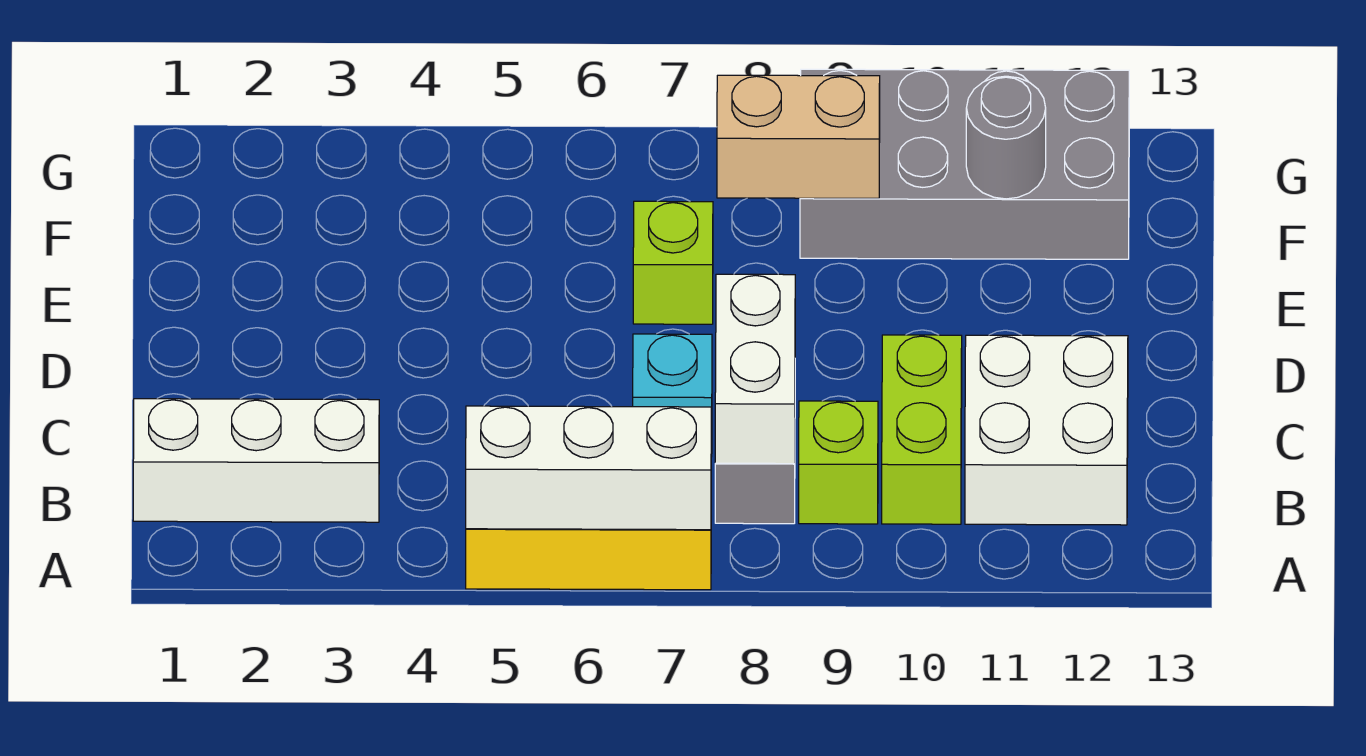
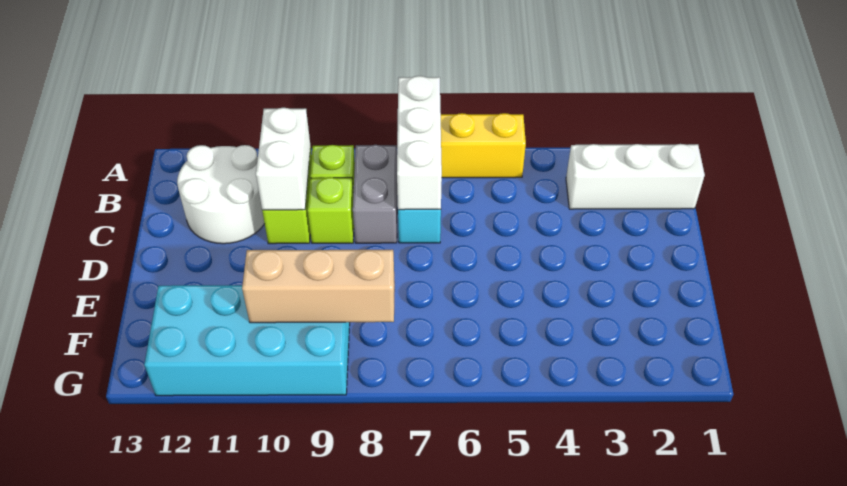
white 1x3 brick [466,406,711,530] -> white 1x3 brick turned to [397,76,442,210]
white 1x2 brick [715,274,795,464] -> white 1x2 brick moved to [256,108,310,210]
white 2x2 brick [965,335,1128,525] -> white 2x2 round brick [177,145,265,244]
lime 1x1 brick [633,201,713,324] -> lime 1x1 brick moved to [308,177,354,243]
tan 1x2 brick [717,75,880,198] -> tan 1x3 brick [242,250,395,323]
grey 2x4 brick [800,69,1129,259] -> cyan 2x4 brick [144,285,350,396]
grey 1x1 round brick [966,76,1046,199] -> none

